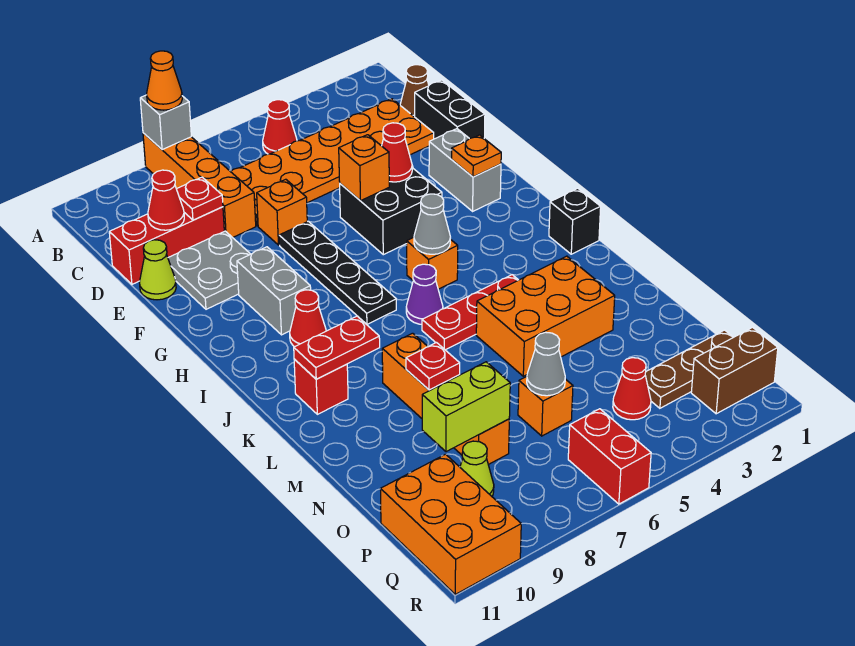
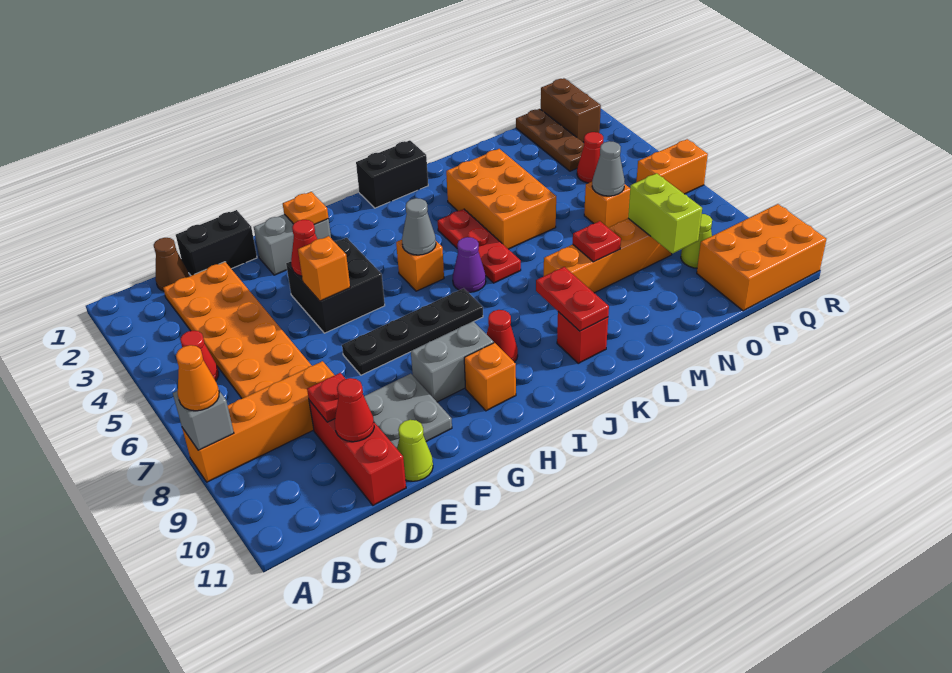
orange 1x1 brick [257,179,307,245] -> orange 1x1 brick moved to [464,343,516,411]
black 1x1 brick [549,188,601,254] -> black 1x2 brick [356,140,428,208]
red 1x2 brick [568,409,651,504] -> orange 1x2 brick [636,139,708,194]

